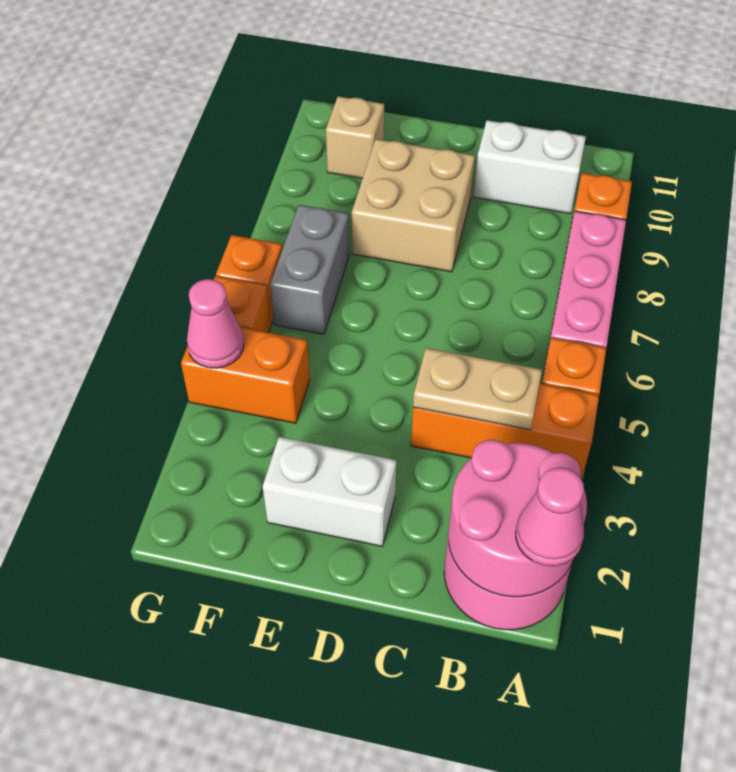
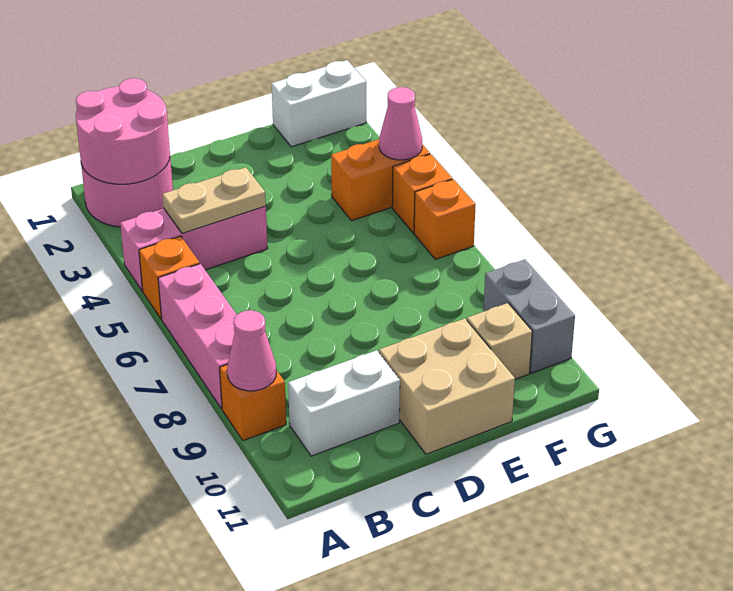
pink 1x1 cone [516,467,584,566] -> pink 1x1 cone moved to [227,310,276,391]
orange 1x3 brick [411,384,599,479] -> pink 1x3 brick [120,206,268,291]
white 1x2 brick [263,437,396,546] -> white 1x2 brick moved to [272,60,366,147]
tan 2x2 brick [352,139,475,272] -> tan 2x2 brick moved to [379,319,515,454]
grey 1x2 brick [270,205,349,334] -> grey 1x2 brick moved to [483,259,575,373]

